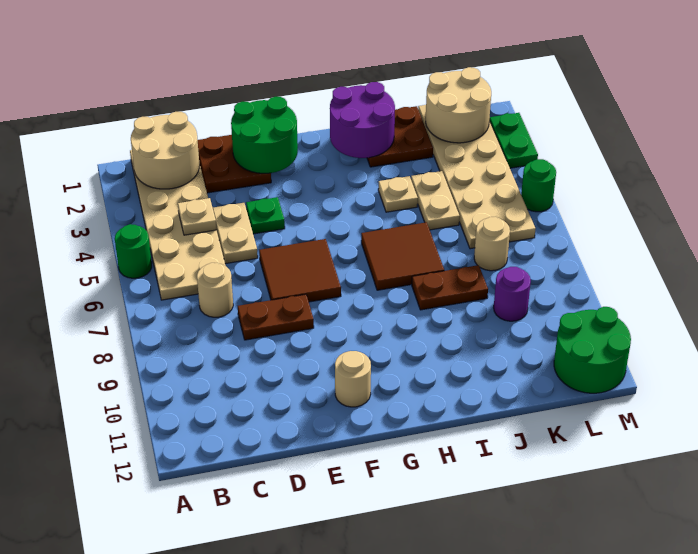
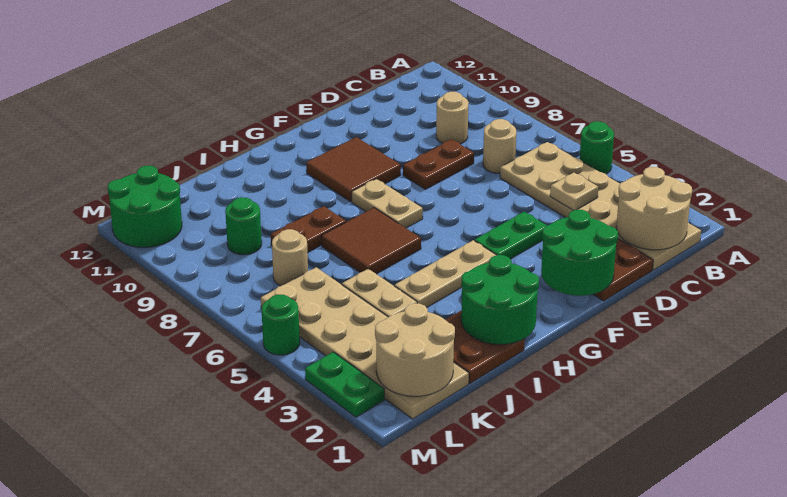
tan 1x2 plate [213,203,258,264] -> tan 1x2 plate moved to [352,179,423,228]
green 1x1 plate [246,197,285,234] -> green 1x2 plate [475,212,547,259]
brown 2x2 tile [259,239,341,302] -> brown 2x2 tile moved to [306,137,401,202]
tan 1x1 round brick [335,351,371,407] -> tan 1x1 round brick moved to [436,92,469,144]
purple 2x2 round brick [330,82,395,158] -> green 2x2 round brick [461,255,539,344]
tan 1x1 plate [378,176,418,212] -> tan 1x3 plate [394,240,496,308]
purple 1x1 round brick [494,267,531,321] -> green 1x1 round brick [225,197,262,255]

